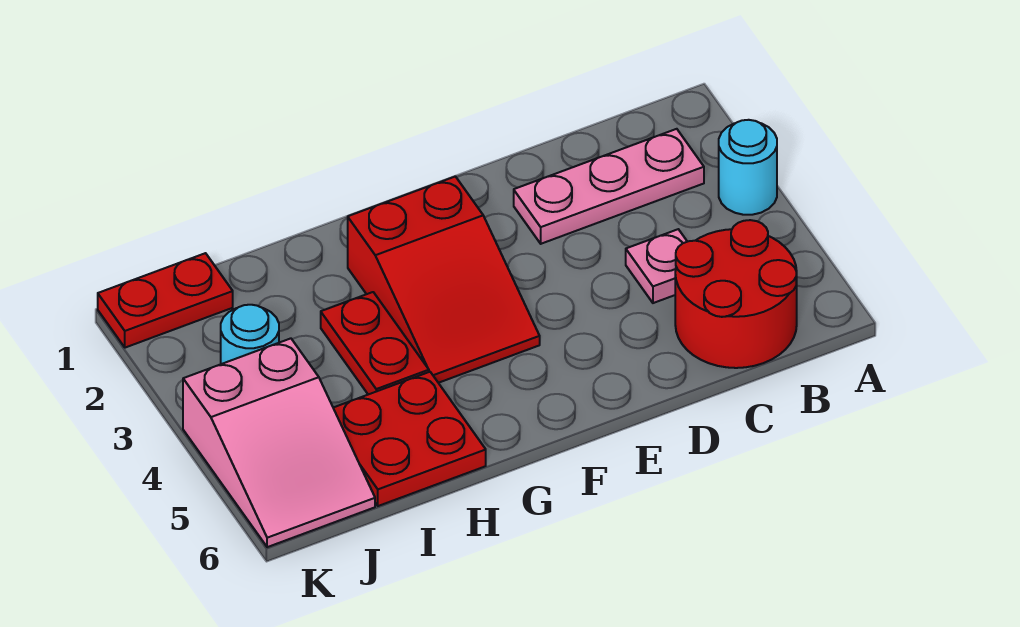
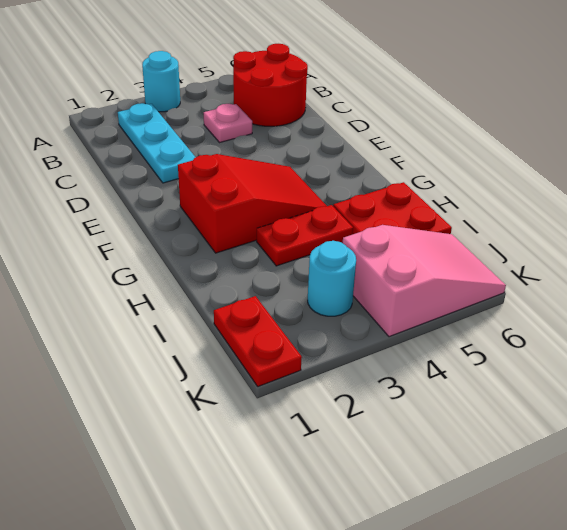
pink 1x3 plate [514,129,704,244] -> cyan 1x3 plate [118,103,196,183]

